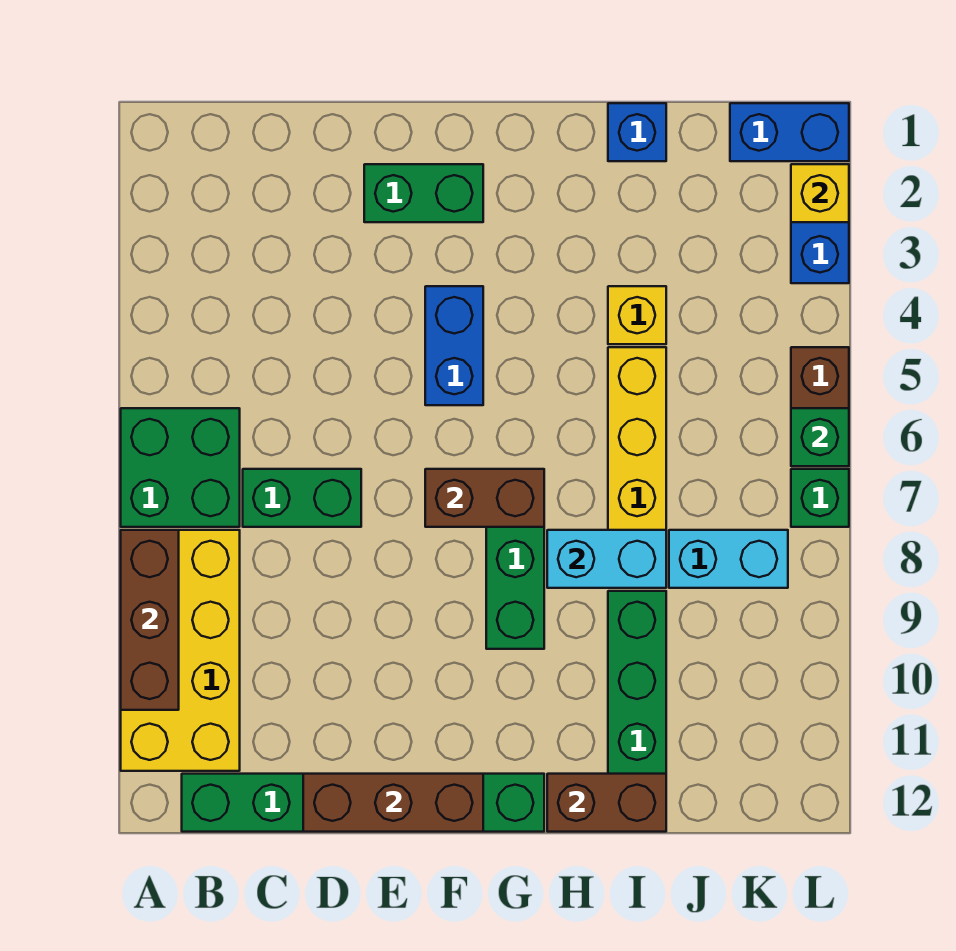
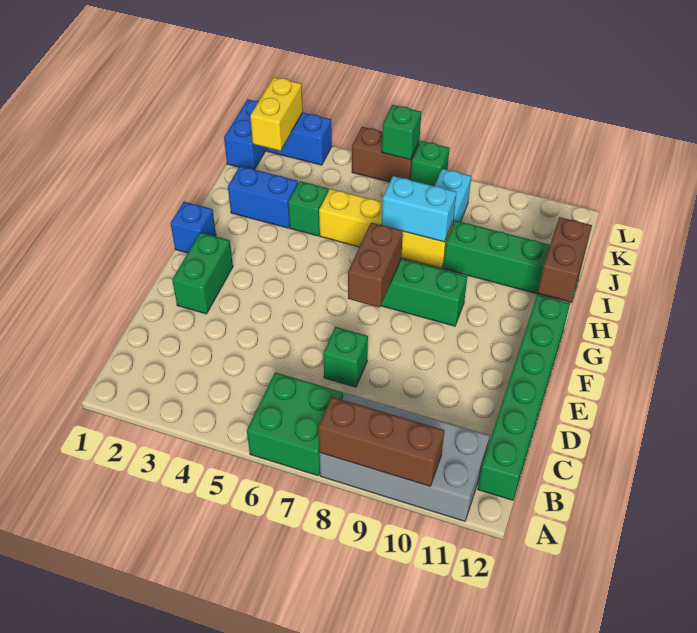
yellow 2x4 brick [121,530,240,771] -> grey 2x4 brick [319,393,490,521]
green 1x2 brick [243,469,361,527] -> green 1x1 brick [323,327,368,387]
brown 1x3 brick [303,774,483,832] -> none
blue 1x2 brick [425,286,483,405] -> blue 1x2 brick moved to [228,166,298,228]
cyan 1x2 brick [547,530,666,588] -> cyan 1x2 brick turned to [382,176,456,242]
blue 1x1 brick [608,103,666,161] -> blue 1x1 brick moved to [170,202,216,253]
yellow 1x1 brick [608,286,666,344] -> green 1x1 brick [288,181,328,236]
yellow 1x1 brick [791,164,849,222] -> yellow 1x2 brick [250,77,303,151]

